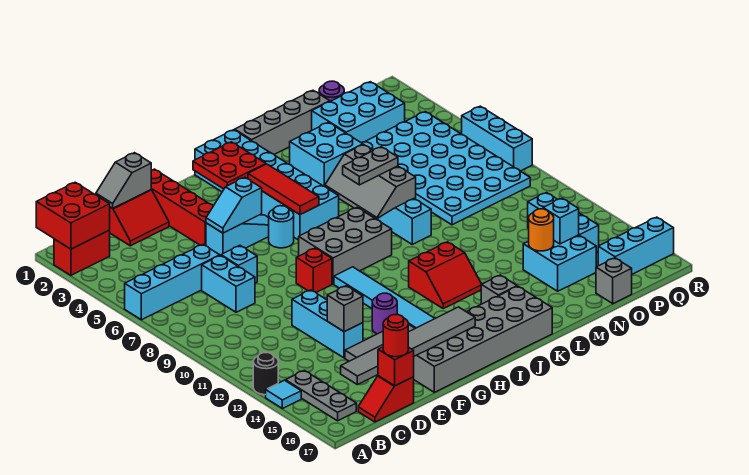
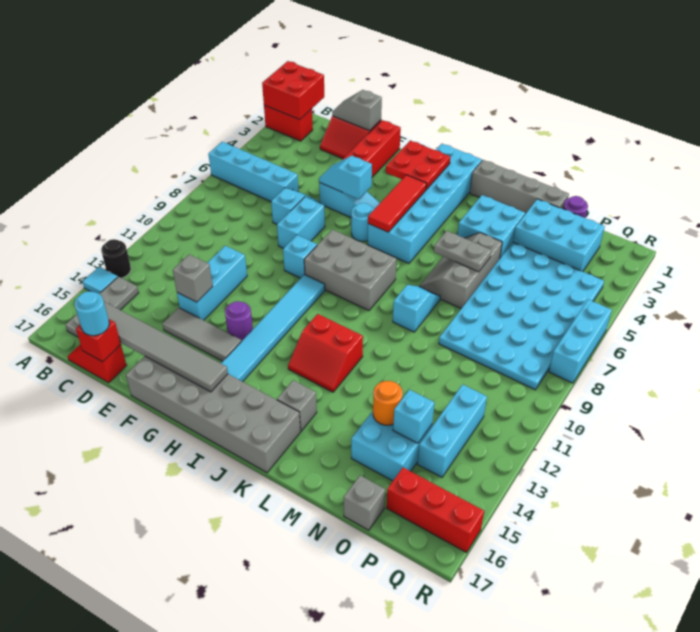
cyan 1x2 brick [202,255,255,312] -> cyan 1x2 brick moved to [277,197,325,248]
red 1x1 round brick [383,315,408,357] -> cyan 1x1 round brick [75,291,109,336]
red 1x1 brick [296,248,332,292] -> cyan 1x1 brick [283,235,317,278]
cyan 1x3 brick [598,217,674,274] -> red 1x3 brick [386,468,484,553]

